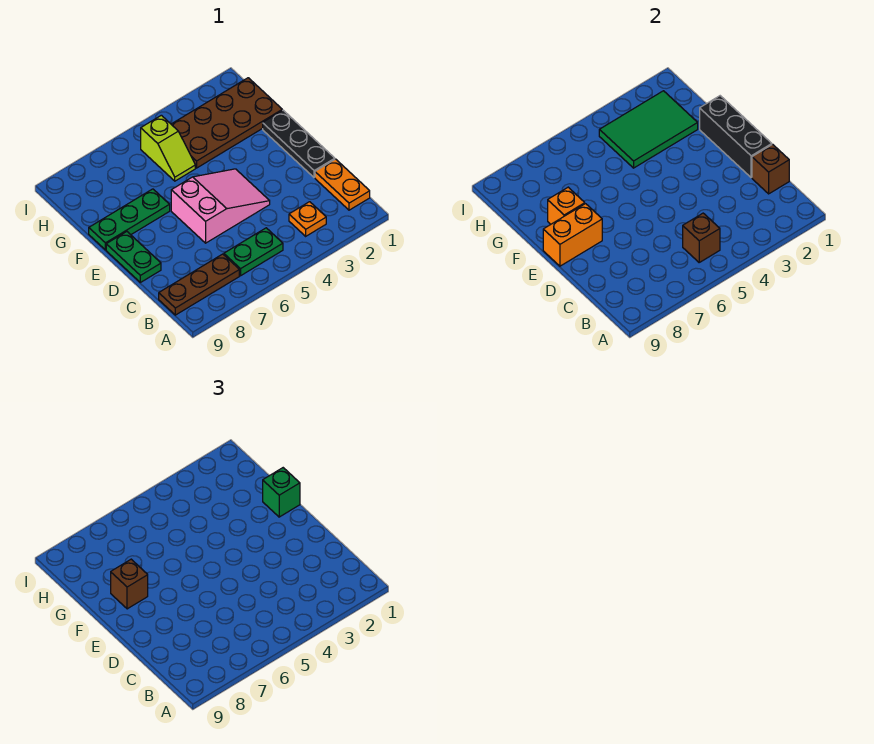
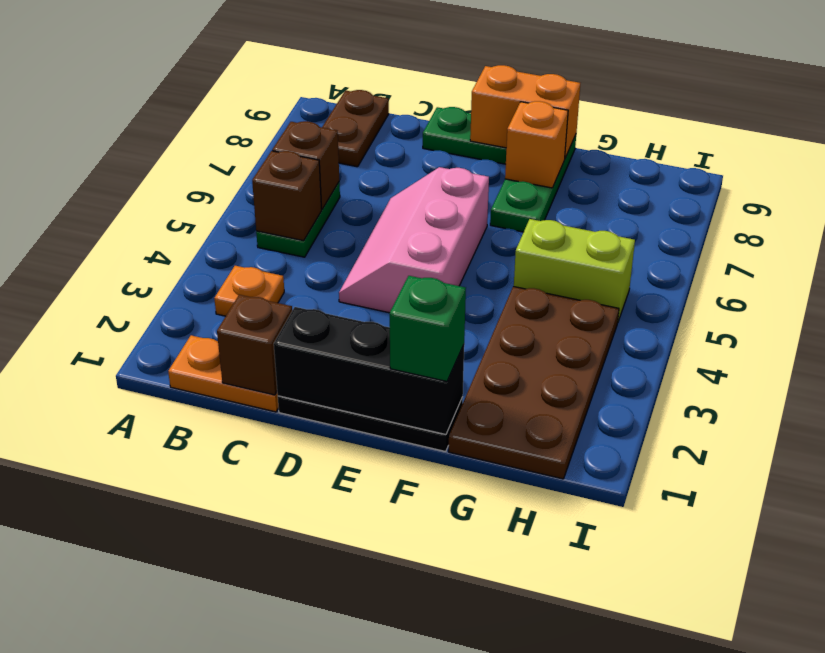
brown 1x3 plate [159,254,239,315] -> brown 1x2 plate [322,90,389,167]
pink 2x3 slope [171,169,270,243] -> pink 2x3 slope turned to [339,167,489,313]
orange 1x2 brick [543,204,602,266] -> orange 1x2 brick turned to [470,65,580,158]
brown 1x1 brick [111,559,148,609] -> brown 1x1 brick moved to [272,121,339,209]
green 2x3 tile [599,91,698,168] -> none
lime 1x2 slope [141,115,195,181] -> lime 1x2 brick [514,219,635,321]

